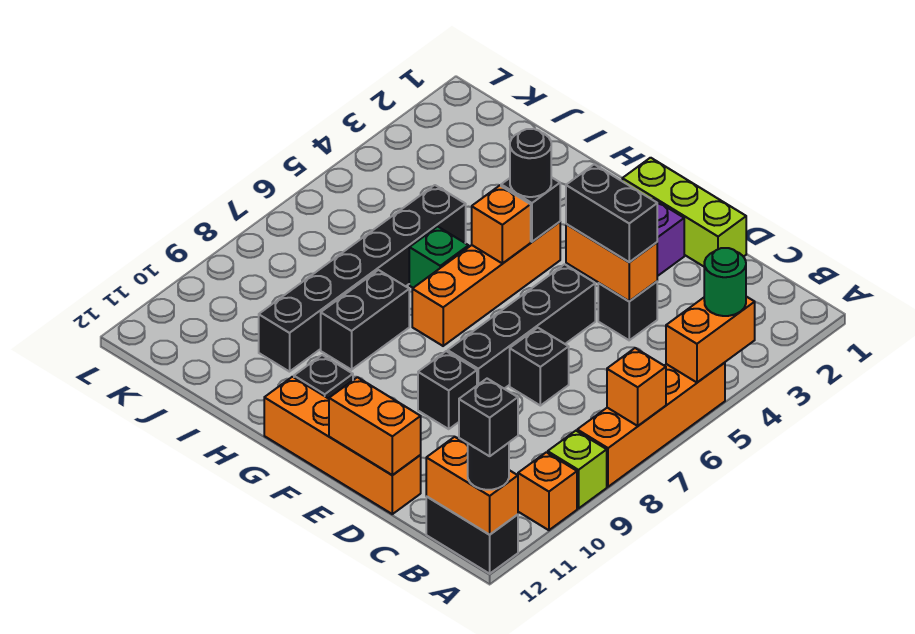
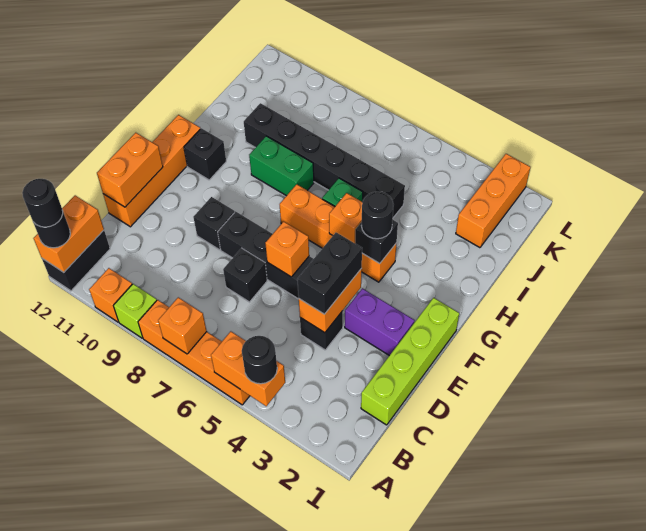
green 1x1 round brick [704,248,746,316] -> black 1x1 round brick [242,336,277,384]
black 1x1 brick [459,379,518,456] -> black 1x1 round brick [22,179,63,227]
lime 1x3 brick [622,158,746,266] -> lime 1x4 brick [361,298,459,425]
none -> orange 1x1 brick [265,221,309,277]
black 1x2 brick [321,270,409,370] -> green 1x2 brick [249,136,314,196]
none -> orange 1x3 brick [456,154,530,248]

